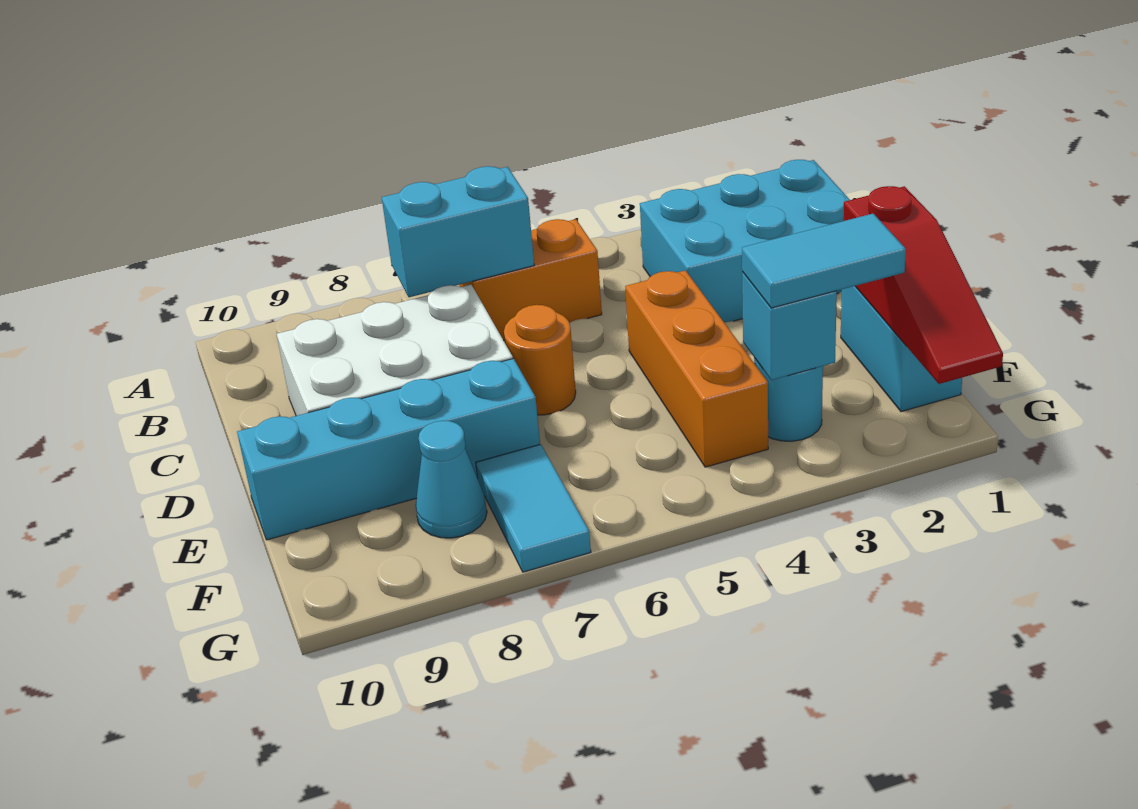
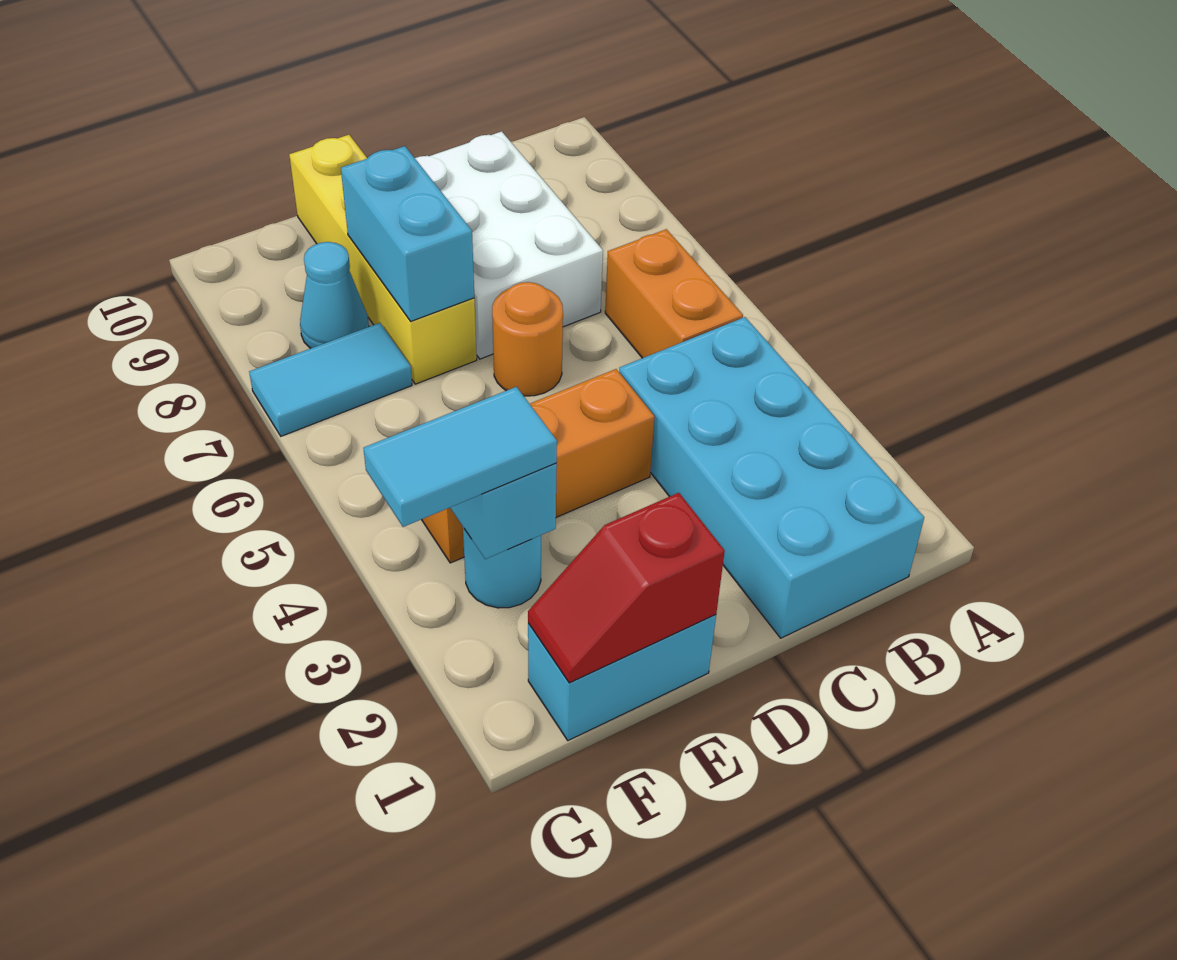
cyan 2x3 brick [640,160,850,322] -> cyan 2x4 brick [619,317,924,638]
cyan 1x2 brick [382,166,534,297] -> cyan 1x2 brick moved to [341,146,474,321]
red 1x3 slope [843,186,1003,384] -> red 1x2 slope [528,493,725,683]
cyan 1x4 brick [237,359,540,540] -> yellow 1x4 brick [289,135,477,384]
cyan 1x2 tile [742,213,906,308] -> cyan 1x2 tile turned to [363,387,557,527]

